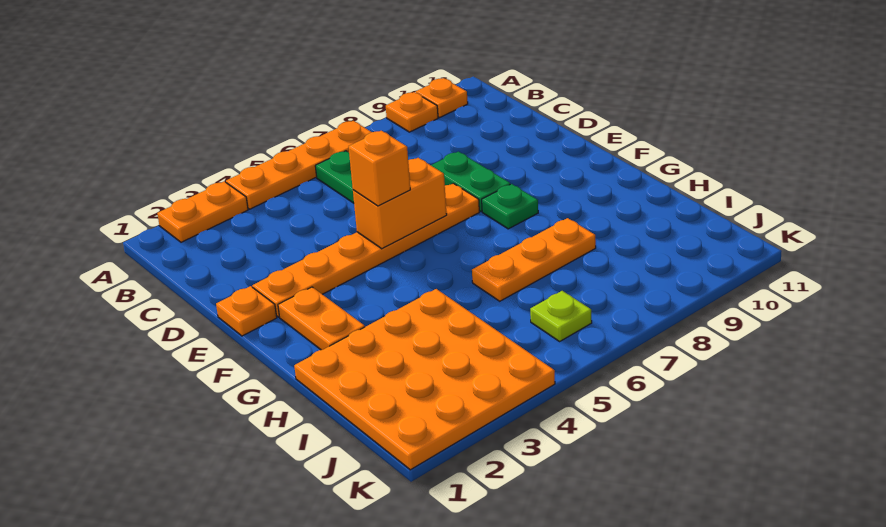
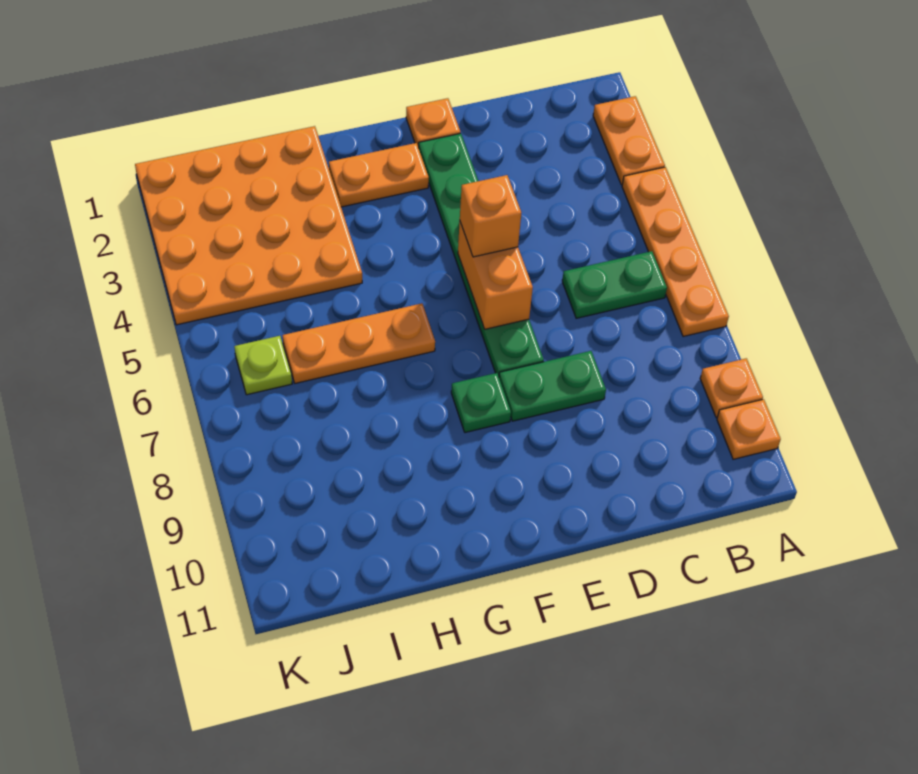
orange 1x6 plate [252,183,479,317] -> green 1x6 plate [419,133,544,376]
orange 1x3 plate [472,218,596,301] -> orange 1x3 plate turned to [283,303,435,383]

